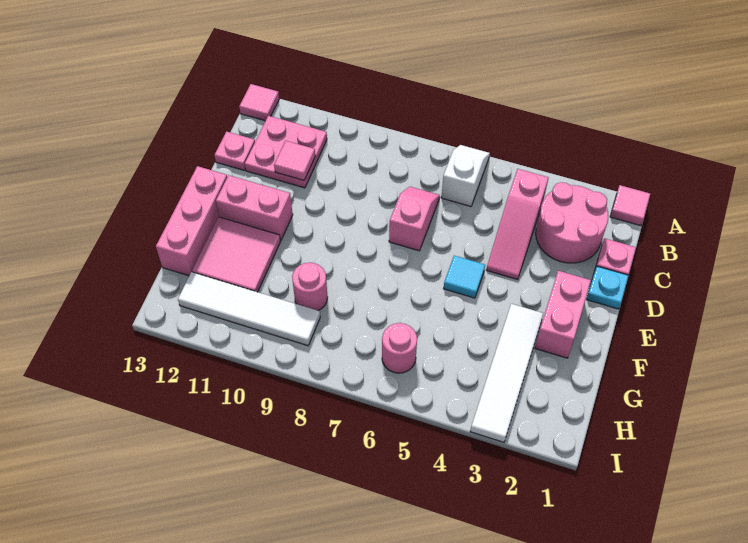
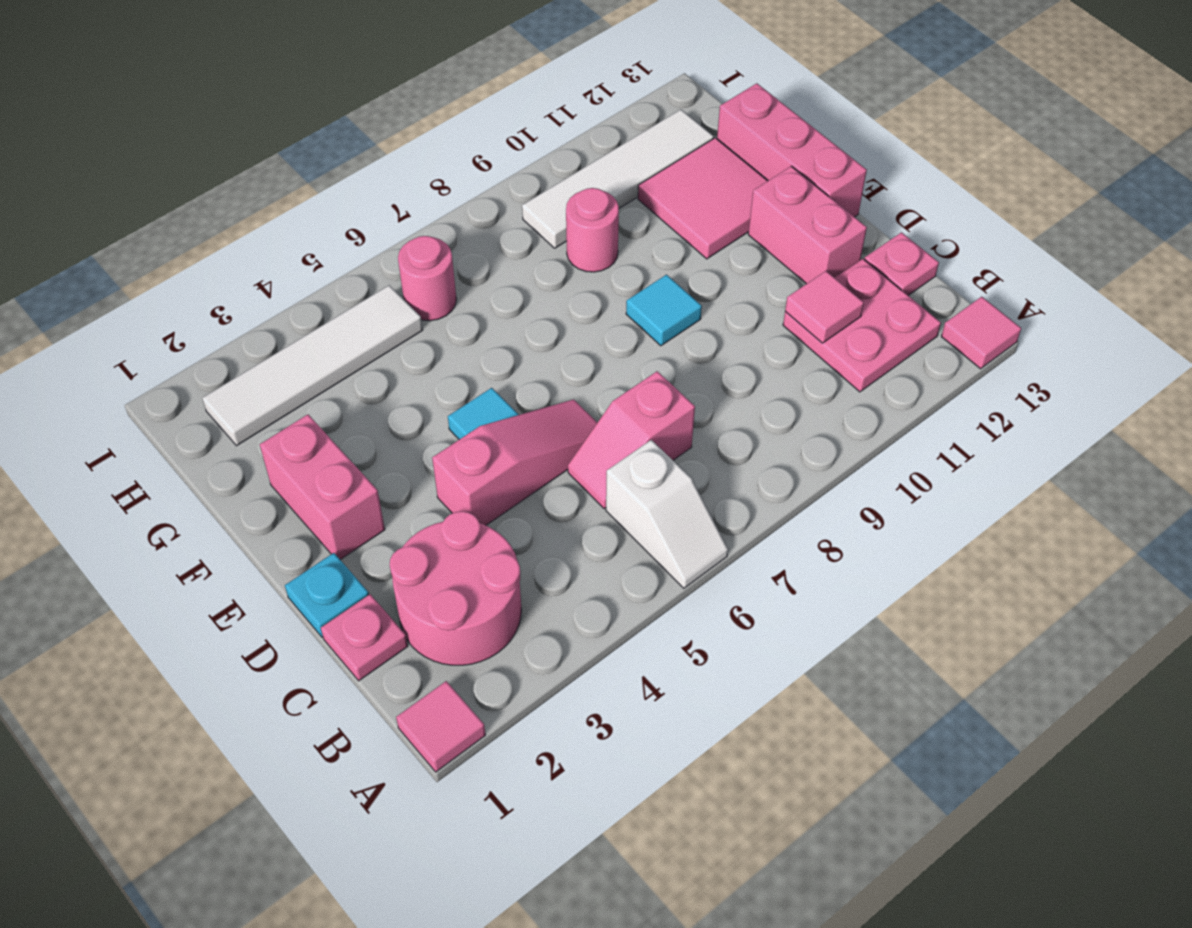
pink 1x3 slope [486,169,548,279] -> pink 1x3 slope turned to [432,400,597,525]
pink 1x2 slope [389,187,440,251] -> pink 1x2 slope turned to [568,371,695,509]
none -> cyan 1x1 tile [626,275,702,346]
pink 1x2 brick [216,175,293,240] -> pink 1x2 brick turned to [748,166,867,284]
white 1x4 tile [470,304,543,442] -> white 1x4 tile turned to [202,285,423,446]

